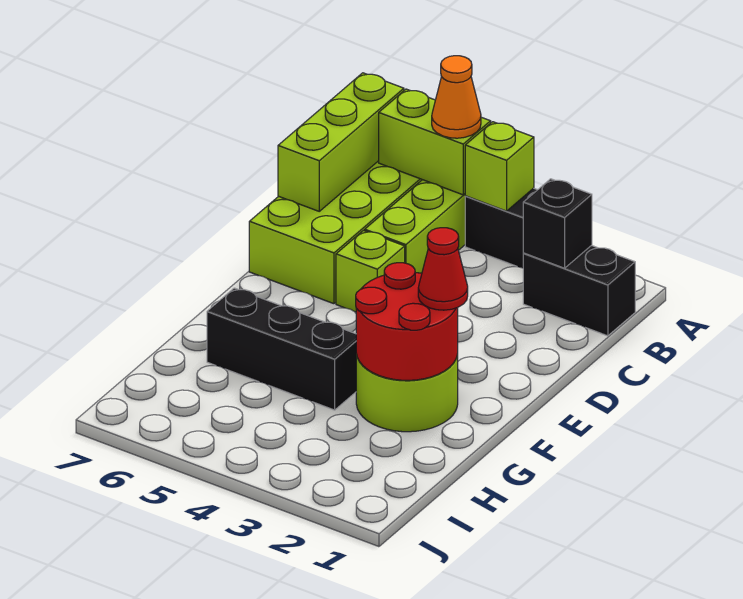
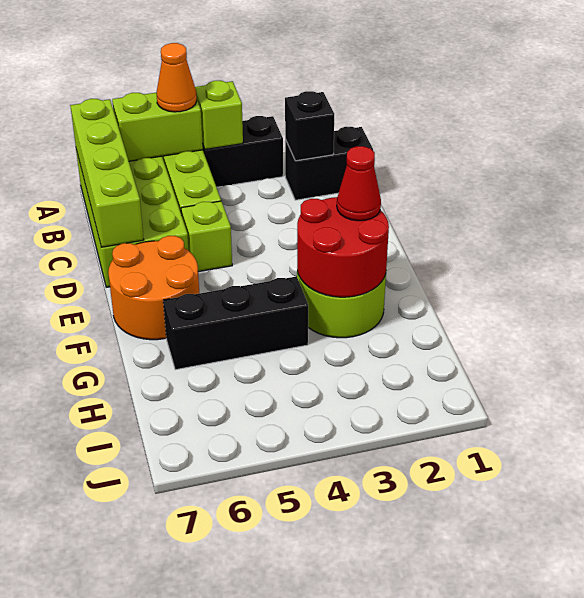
lime 1x3 brick [278,73,404,211] -> lime 1x4 brick [70,99,144,247]
none -> orange 2x2 round brick [108,236,199,340]

